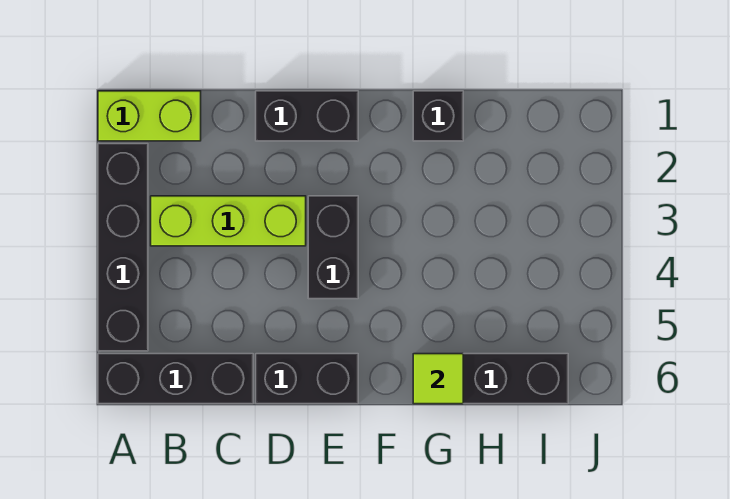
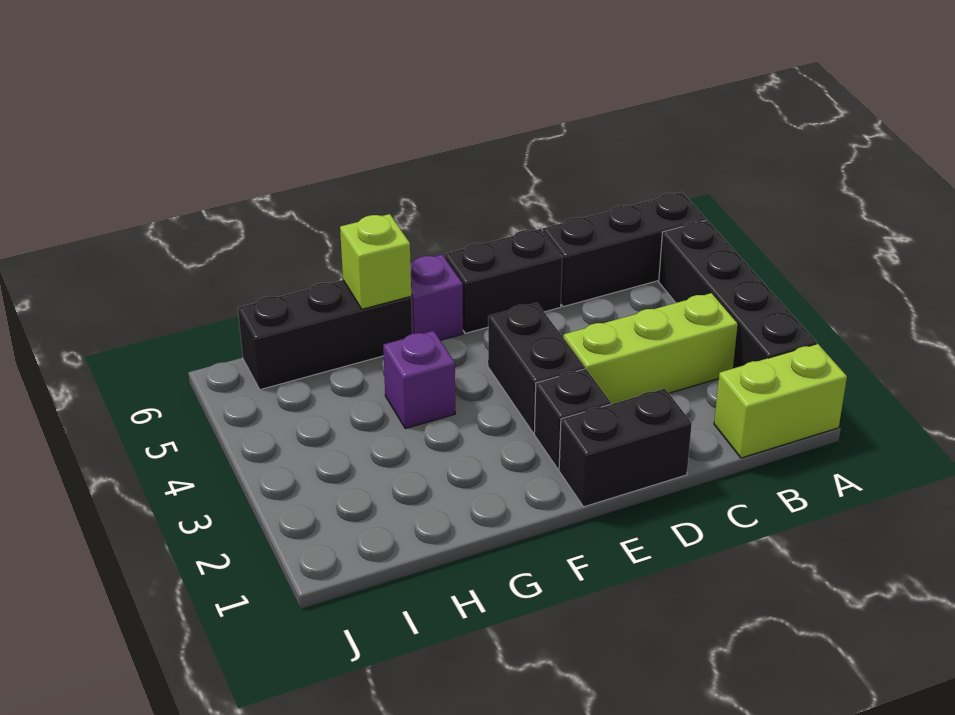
none -> purple 1x1 brick [410,255,463,340]
black 1x1 brick [413,91,463,141] -> black 1x1 brick moved to [534,369,611,469]
none -> purple 1x1 brick [383,331,455,428]
lime 1x1 tile [413,354,463,404] -> lime 1x1 brick [340,214,411,309]

